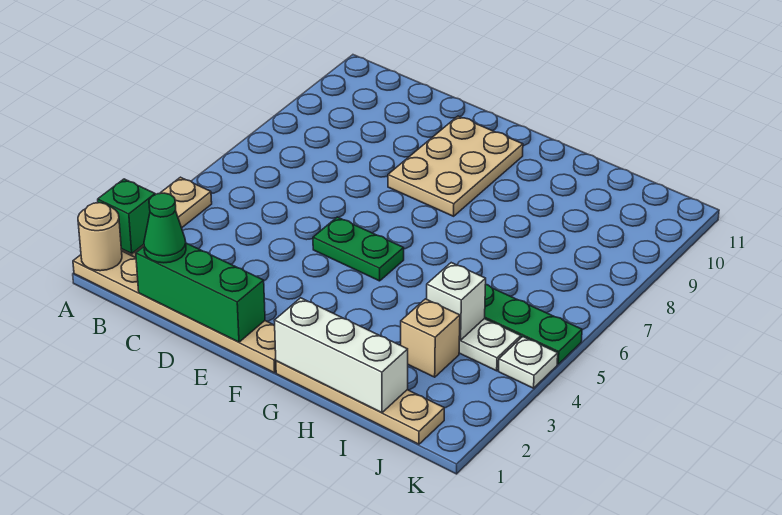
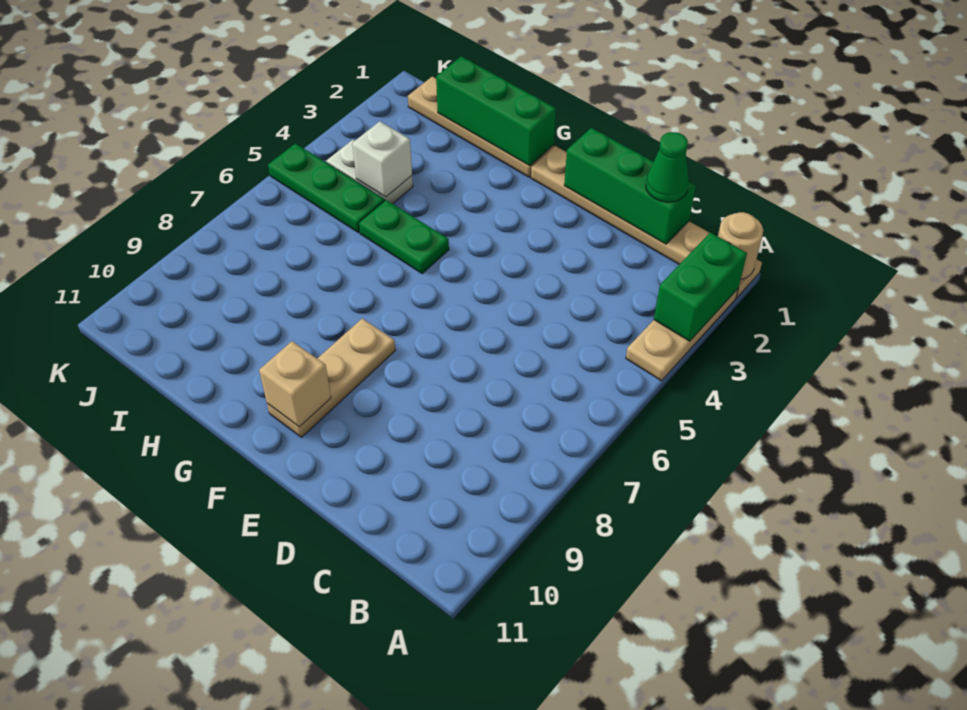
green 1x1 brick [98,179,155,254] -> green 1x2 brick [654,233,747,341]
green 1x2 plate [313,217,404,281] -> green 1x2 plate moved to [359,200,449,273]
tan 2x3 plate [388,116,523,216] -> tan 1x3 plate [267,318,395,437]
white 1x3 brick [274,298,408,413] -> green 1x3 brick [436,56,556,166]
tan 1x1 brick [401,299,460,377] -> tan 1x1 brick moved to [259,341,331,427]
white 1x1 plate [498,337,558,388] -> none

